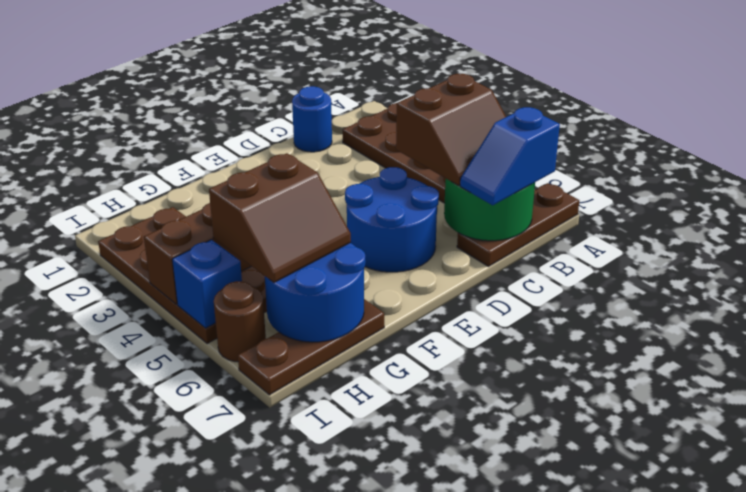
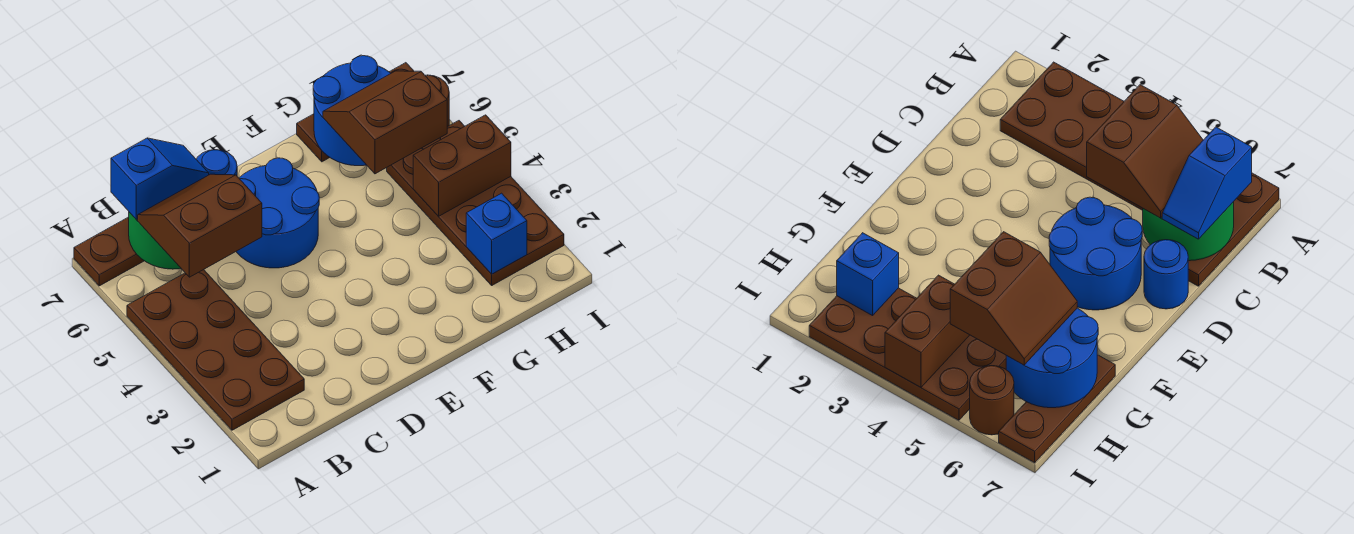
blue 1x1 round brick [292,86,332,152] -> blue 1x1 round brick moved to [196,150,237,176]
blue 1x1 brick [172,240,242,328] -> blue 1x1 brick moved to [466,193,527,274]

